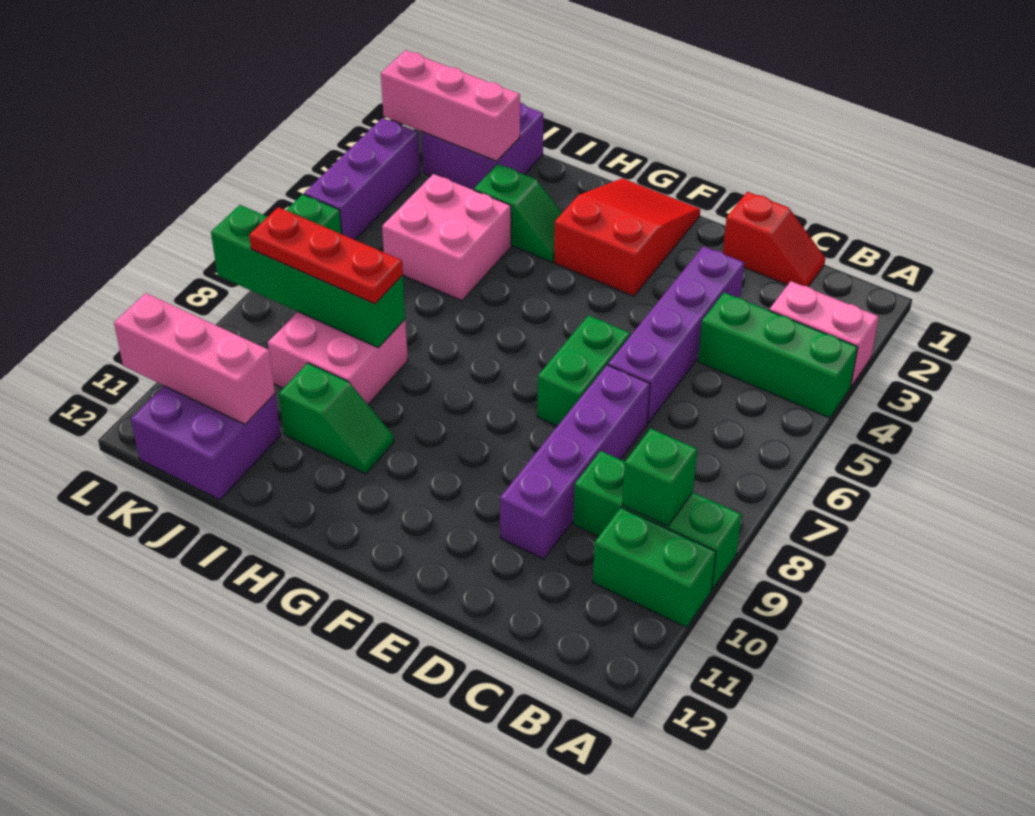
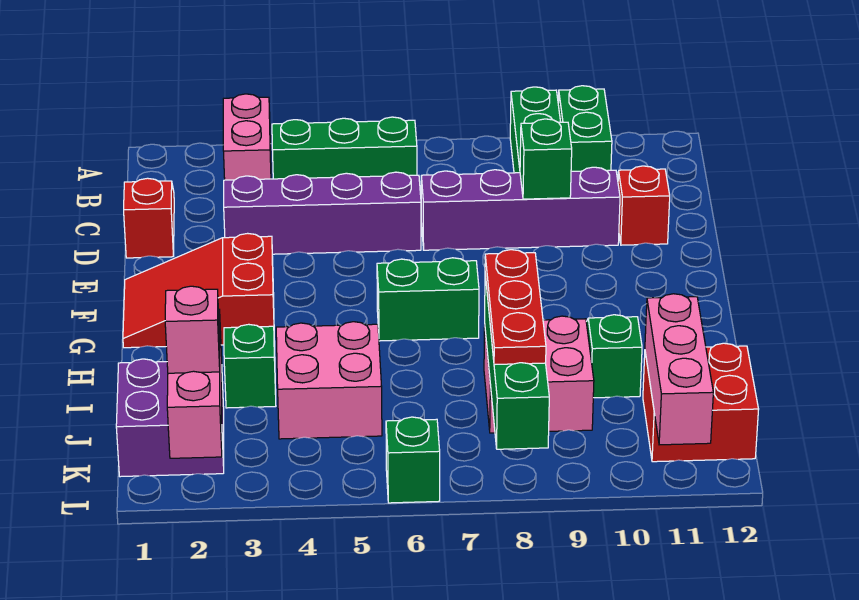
green 1x3 brick [698,292,858,418] -> green 1x3 brick turned to [272,117,417,179]
green 1x1 brick [622,429,697,526] -> green 1x1 brick moved to [520,119,572,199]
none -> red 1x1 brick [618,166,670,245]
green 1x2 brick [537,315,630,426] -> green 1x2 brick moved to [377,258,479,341]
purple 2x2 brick [131,386,281,500] -> red 2x2 brick [643,343,759,462]
none -> pink 1x1 brick [165,286,220,373]
purple 1x3 brick [304,118,420,240] -> none

